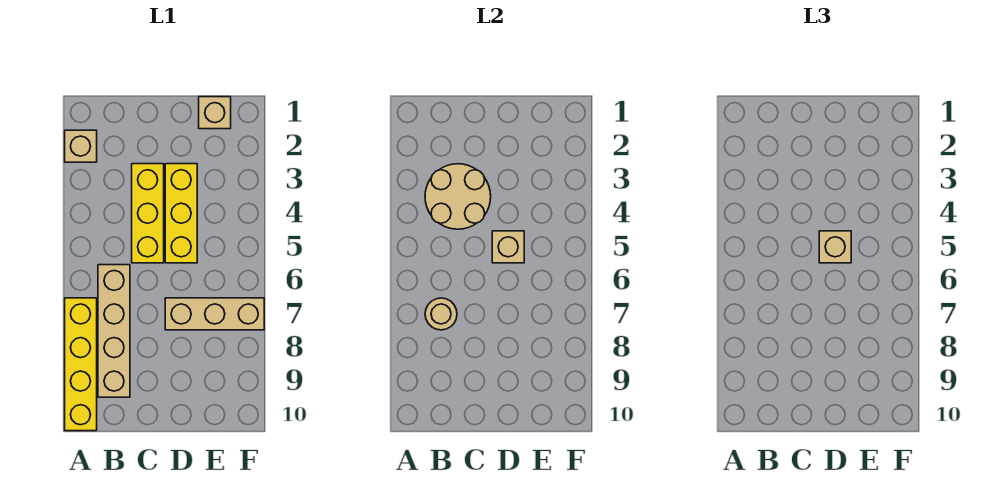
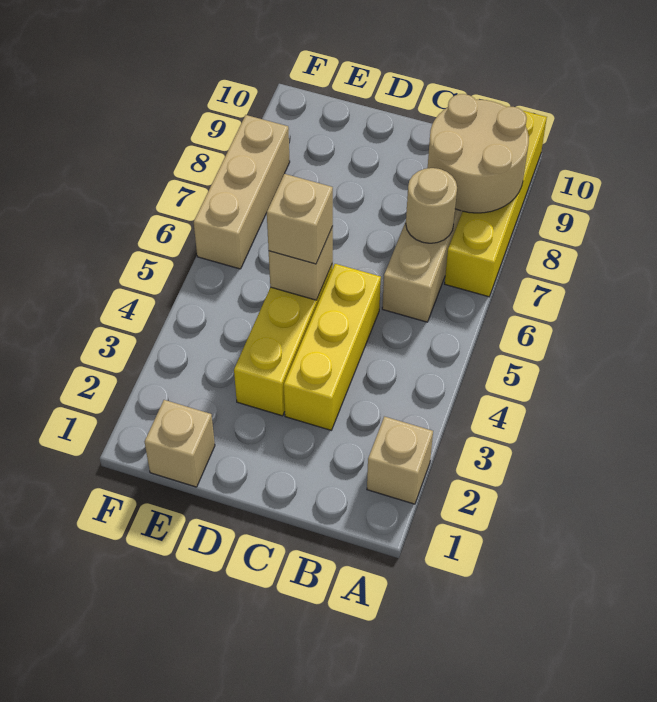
tan 2x2 round brick [425,164,491,229] -> tan 2x2 round brick moved to [428,94,529,213]
tan 1x3 brick [165,298,264,330] -> tan 1x3 brick turned to [194,115,290,269]

